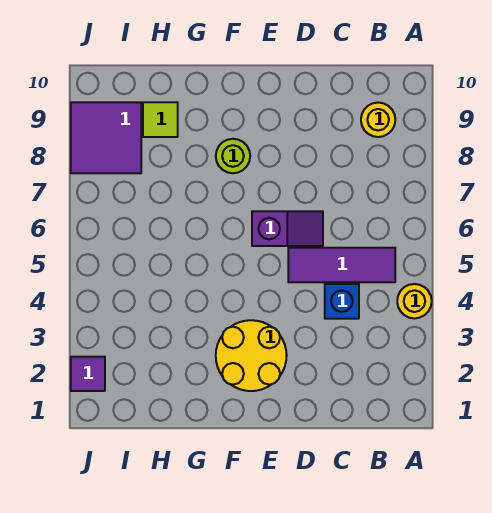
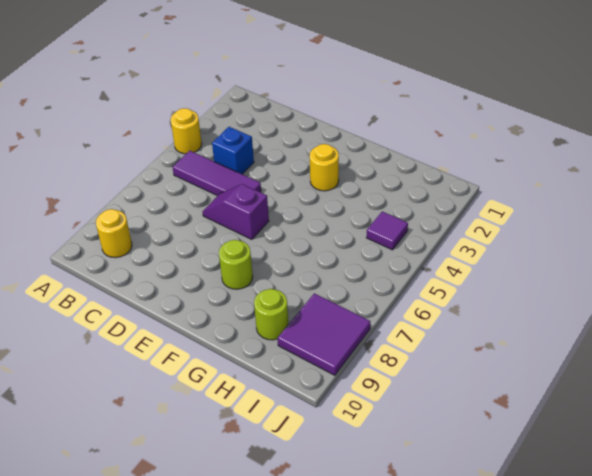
yellow 2x2 round brick [216,320,287,391] -> yellow 1x1 round brick [310,144,339,191]
lime 1x1 tile [143,102,178,137] -> lime 1x1 round brick [254,289,288,340]
purple 1x1 tile [71,357,105,391] -> purple 1x1 tile moved to [366,211,408,250]

